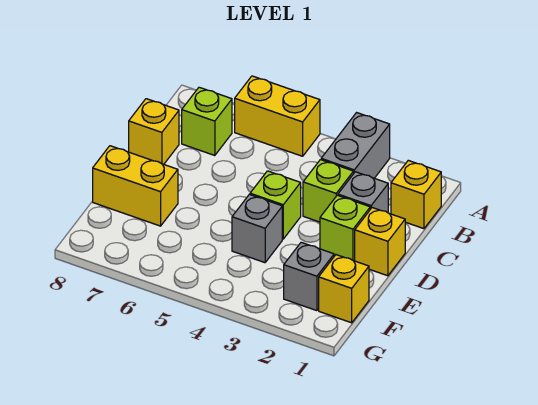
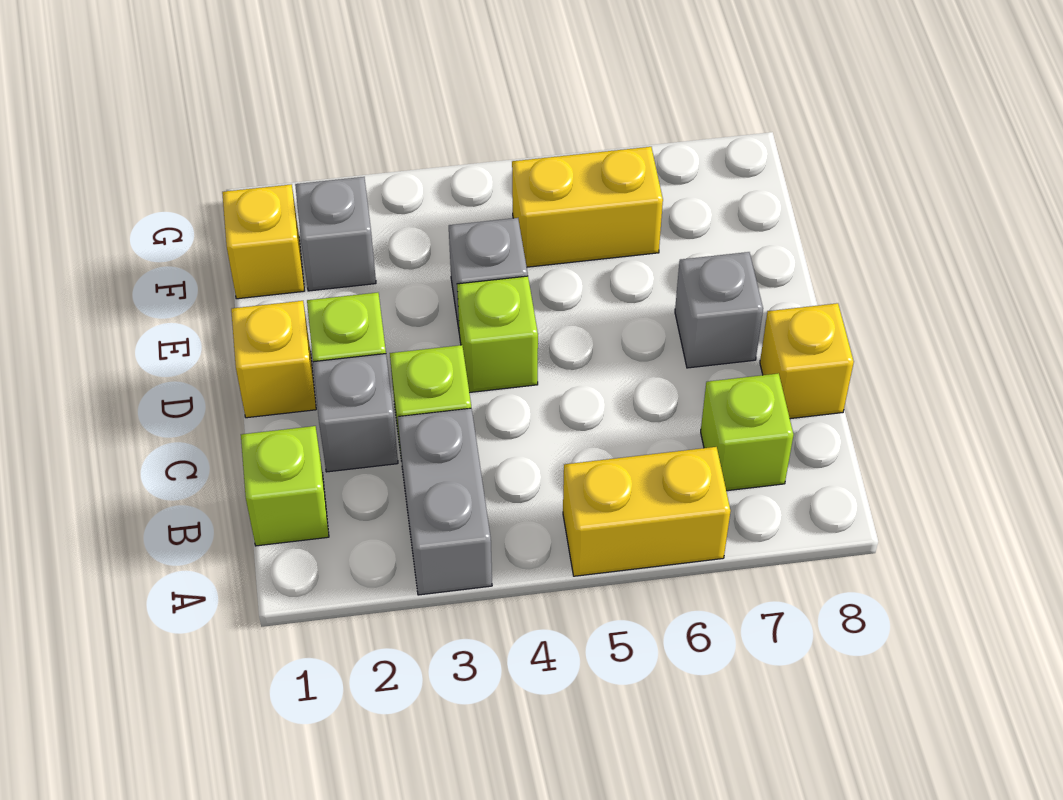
yellow 1x1 brick [391,160,441,229] -> lime 1x1 brick [241,426,329,546]
none -> grey 1x1 brick [675,252,763,368]
yellow 1x2 brick [93,146,178,226] -> yellow 1x2 brick moved to [512,147,663,267]

